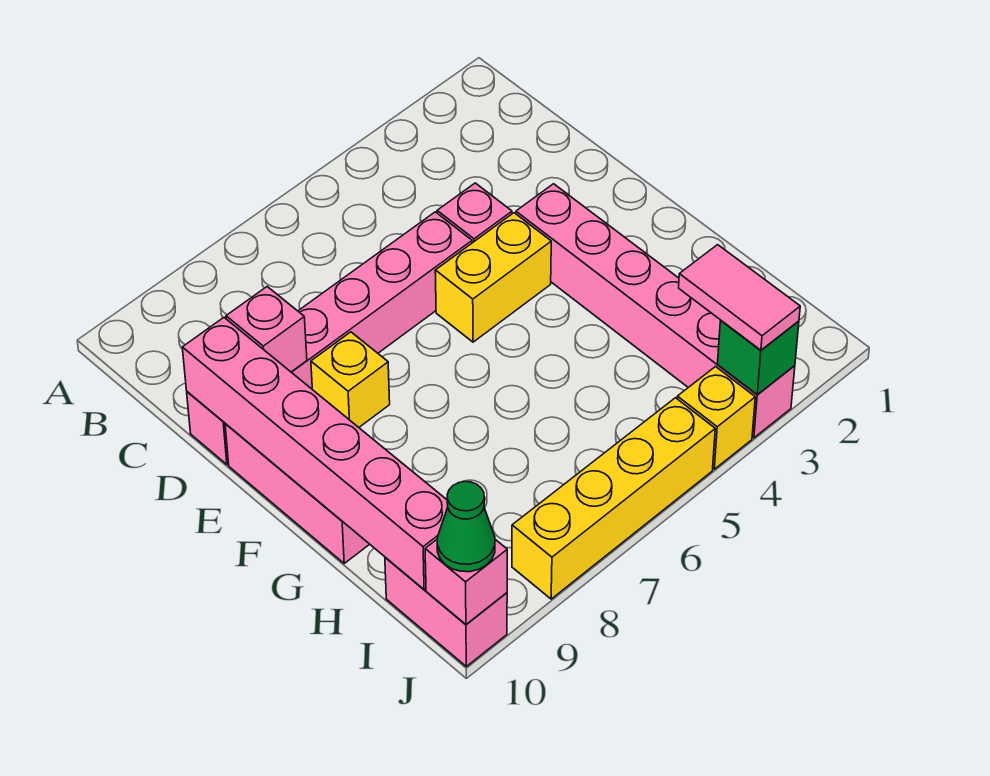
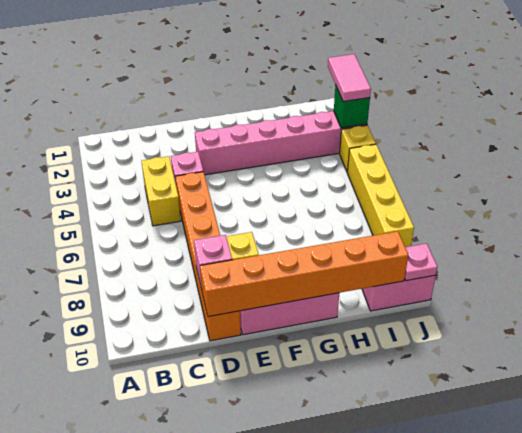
pink 1x6 brick [187,212,472,464] -> orange 1x6 brick [175,172,241,341]
pink 1x6 brick [182,318,448,590] -> orange 1x6 brick [200,231,408,317]
yellow 1x2 brick [435,213,551,342] -> yellow 1x2 brick moved to [141,156,181,226]
pink 1x2 tile [679,245,800,350] -> pink 1x2 tile turned to [328,54,371,102]
pink 1x1 brick [425,540,507,624] -> pink 1x1 plate [405,243,438,281]
green 1x1 cone [437,482,495,572] -> none

